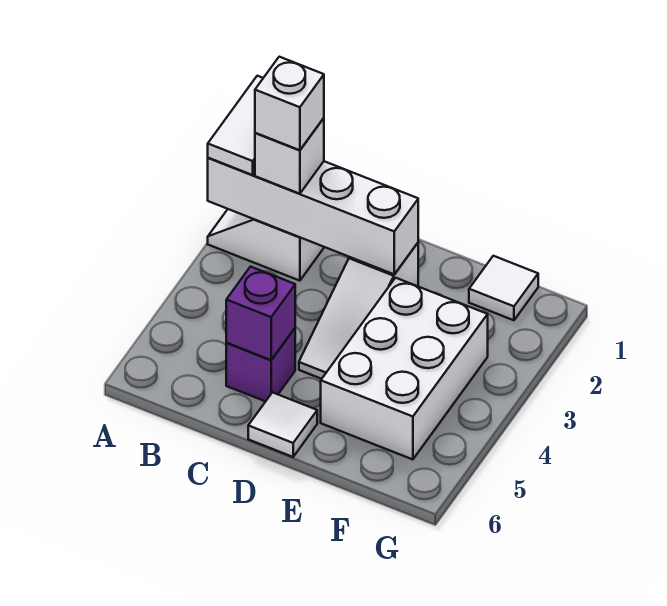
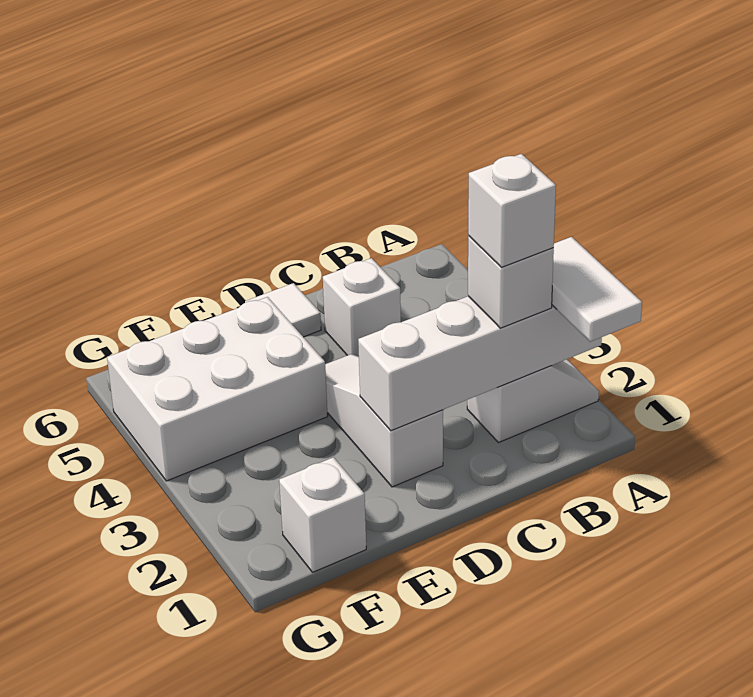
purple 1x1 brick [226,329,295,402] -> white 1x1 brick [323,258,401,357]
purple 1x1 brick [226,267,295,360] -> none
white 2x3 brick [321,278,488,460] -> white 2x3 brick turned to [107,297,328,481]
white 1x1 tile [469,256,538,320] -> white 1x1 brick [279,457,366,572]

